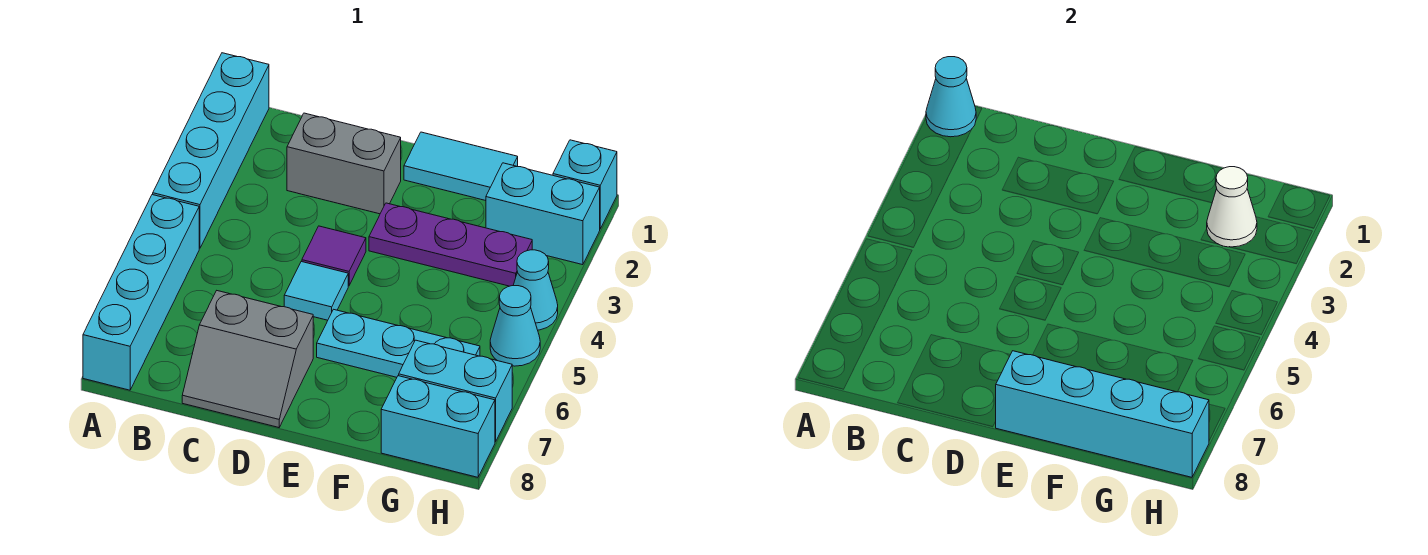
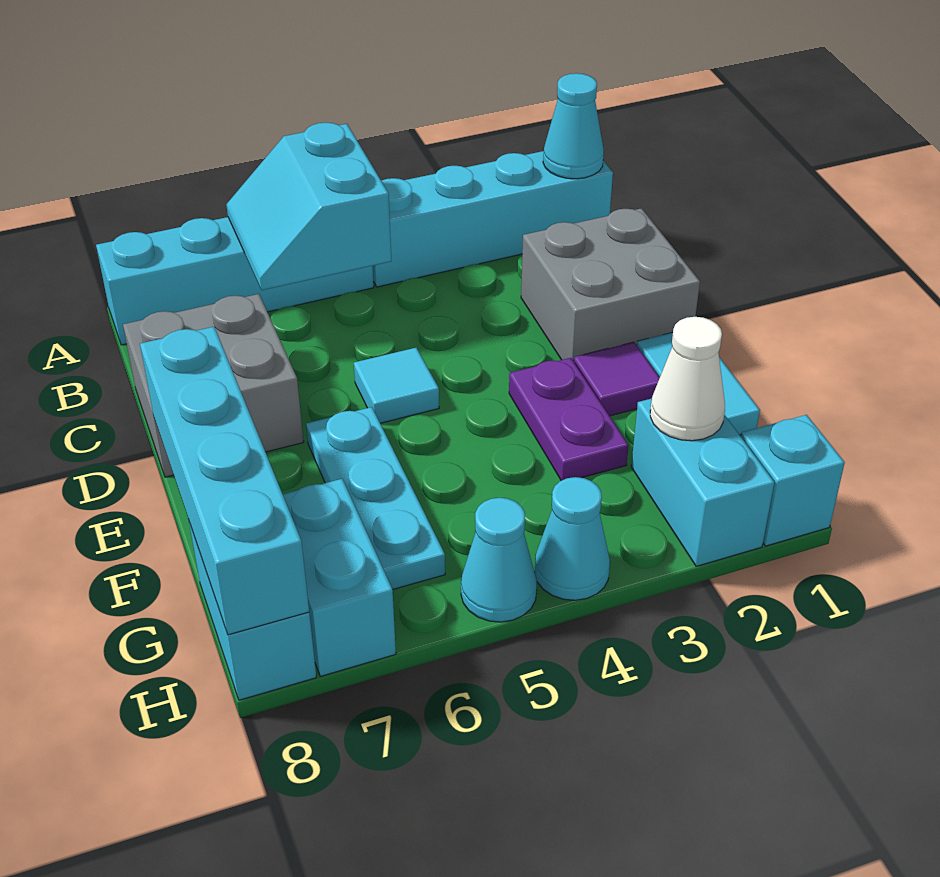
none -> cyan 2x2 slope [226,122,391,290]
grey 1x2 brick [287,113,401,214] -> grey 2x2 brick [521,208,700,361]
grey 2x2 slope [182,291,313,428] -> grey 2x2 brick [123,294,304,477]
purple 1x1 tile [302,226,366,286] -> purple 1x1 tile moved to [574,342,660,416]
purple 1x3 plate [369,203,532,286] -> purple 1x2 plate [509,358,628,481]

